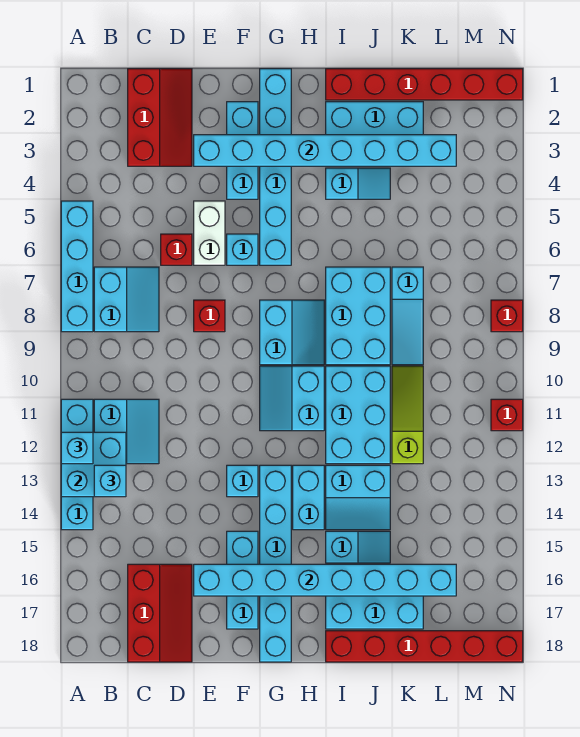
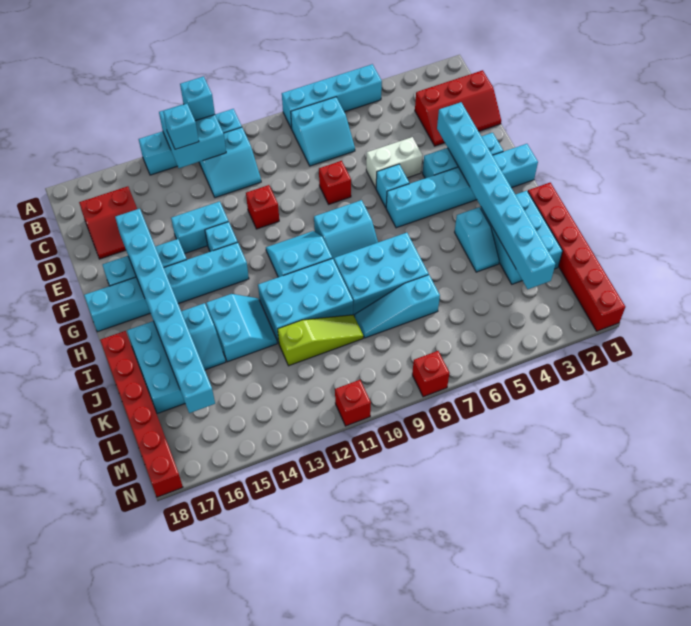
red 2x3 slope [128,564,192,662] -> red 2x2 slope [79,186,137,259]
red 1x1 brick [161,234,192,265] -> red 1x1 brick moved to [246,185,279,229]
cyan 1x2 brick [293,465,324,530] -> cyan 1x2 brick moved to [171,201,228,254]
cyan 2x2 slope [326,465,390,530] -> cyan 2x2 slope turned to [206,294,277,362]

